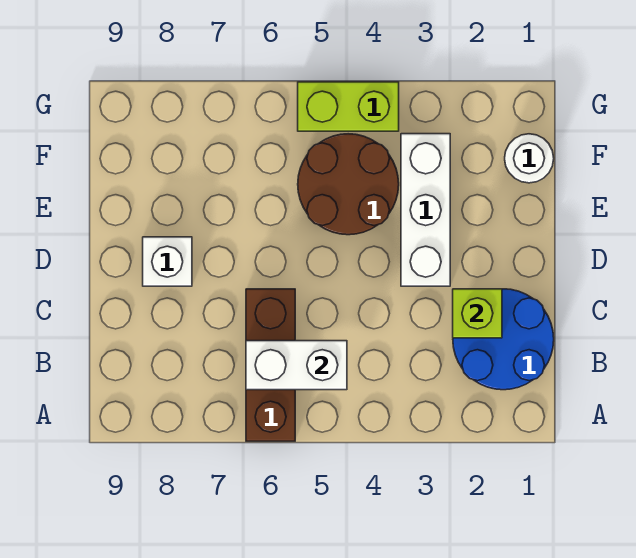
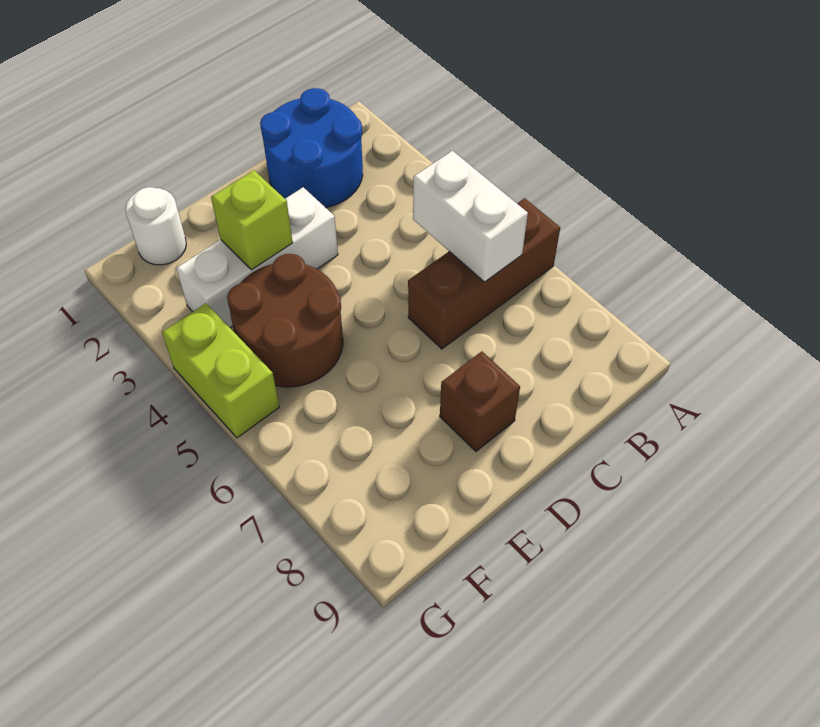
lime 1x1 brick [453,289,502,338] -> lime 1x1 brick moved to [211,170,293,270]
white 1x1 brick [143,237,192,286] -> brown 1x1 brick [440,351,520,451]

